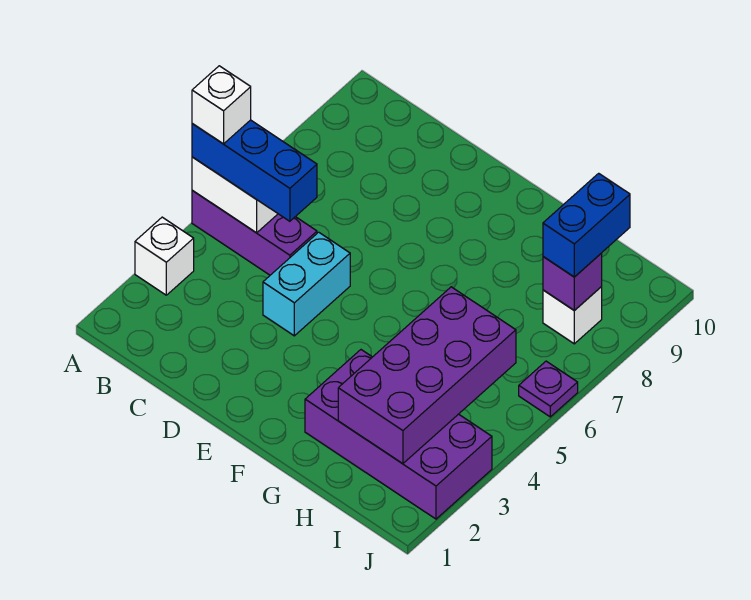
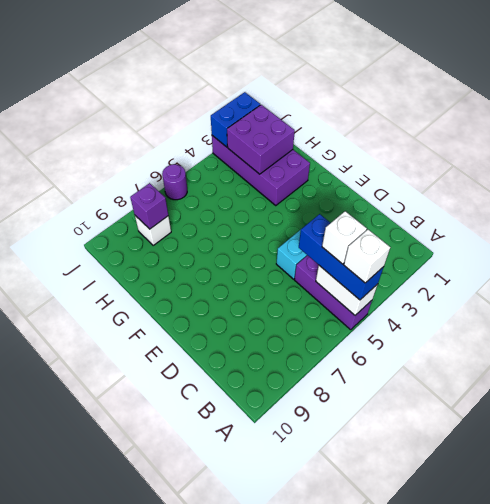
white 1x1 brick [135,217,194,295] -> white 1x1 brick moved to [322,211,367,264]
purple 2x4 brick [338,287,516,464] -> purple 2x2 brick [227,105,295,174]
blue 1x2 brick [543,173,630,277] -> blue 1x2 brick moved to [211,92,260,147]
purple 1x1 plate [519,361,578,417] -> purple 1x1 round brick [162,164,187,200]

